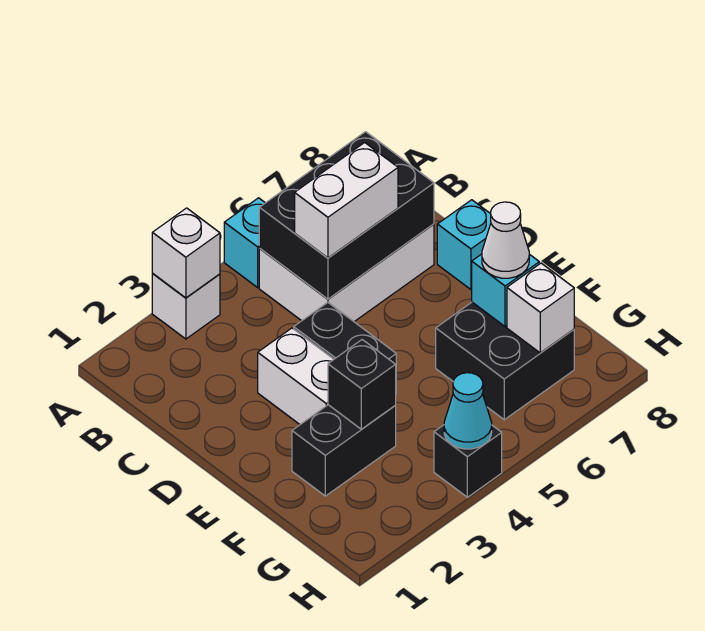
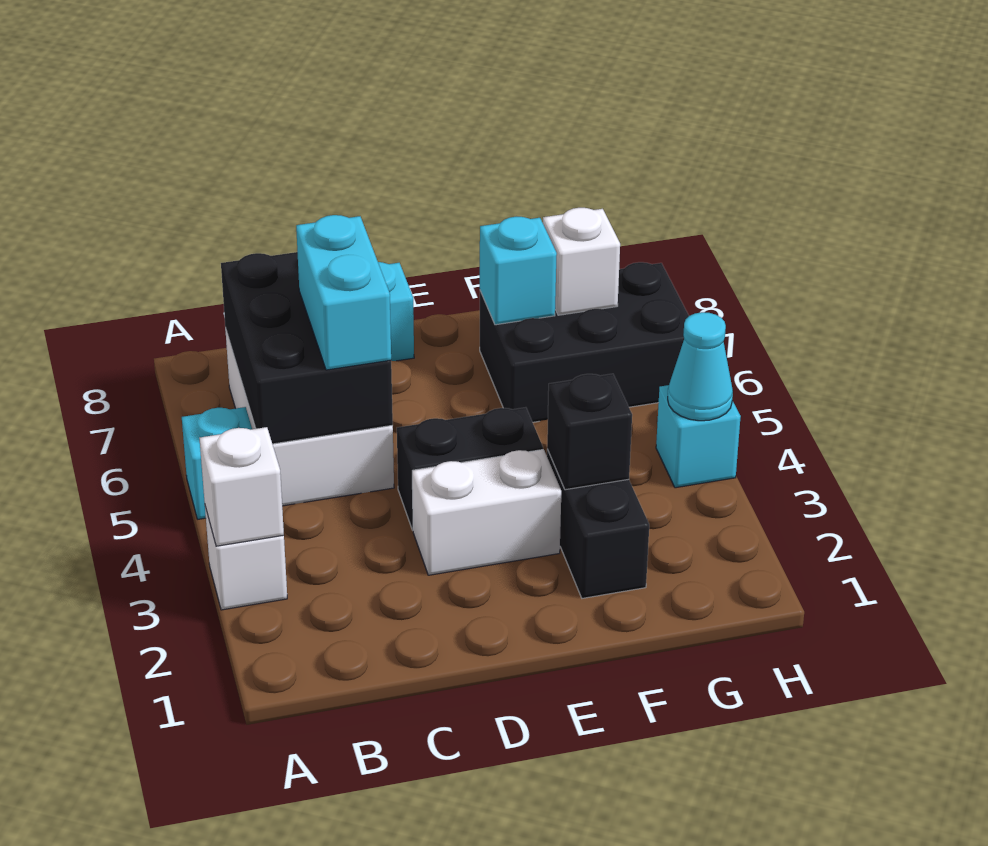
white 1x2 brick [295,143,398,258] -> cyan 1x2 brick [296,215,391,370]
black 2x2 brick [436,302,574,420] -> black 2x3 brick [480,262,689,422]
white 1x1 cone [482,202,529,278] -> none
black 1x1 brick [434,425,502,497] -> cyan 1x1 brick [656,385,741,488]

